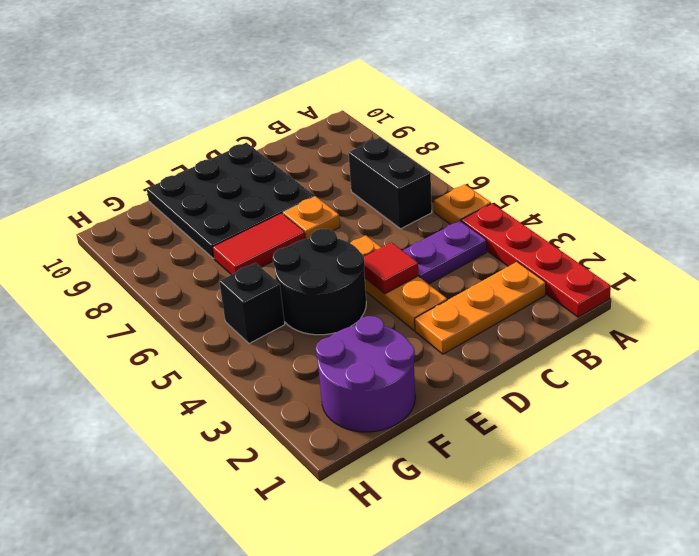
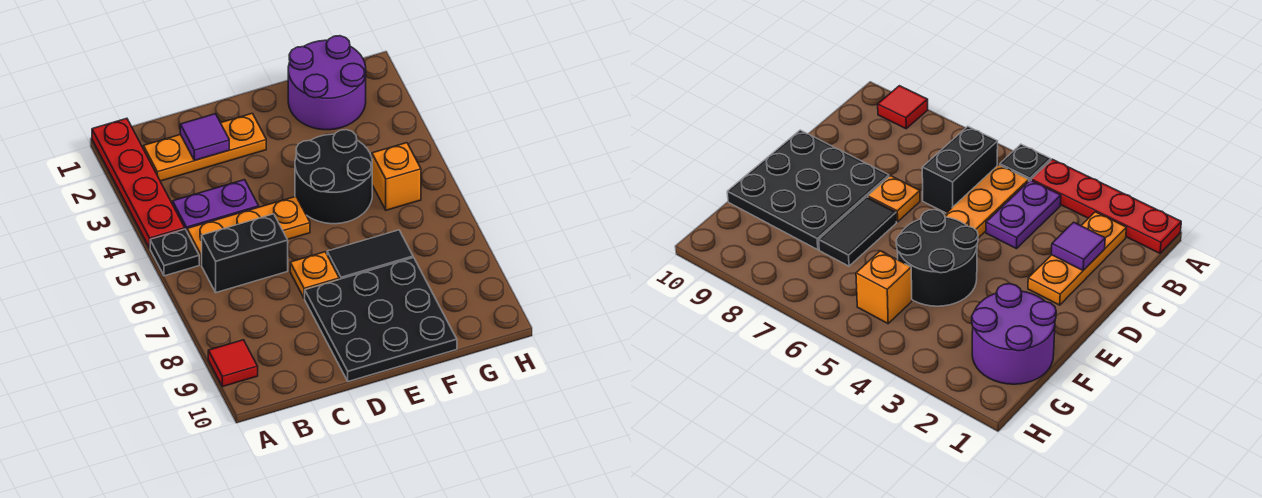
orange 1x1 plate [434,184,491,224] -> black 1x1 plate [150,229,199,276]
black 1x2 brick [348,137,432,229] -> black 1x2 brick turned to [202,214,288,292]
none -> purple 1x1 tile [180,114,229,160]
orange 1x3 plate [351,235,447,330] -> orange 1x3 plate turned to [187,197,310,265]
red 1x1 tile [364,242,418,294] -> red 1x1 tile moved to [208,340,258,387]
red 1x2 tile [213,213,305,275] -> black 1x2 tile [327,230,413,279]
black 1x1 brick [219,263,285,344] -> orange 1x1 brick [372,143,421,210]

